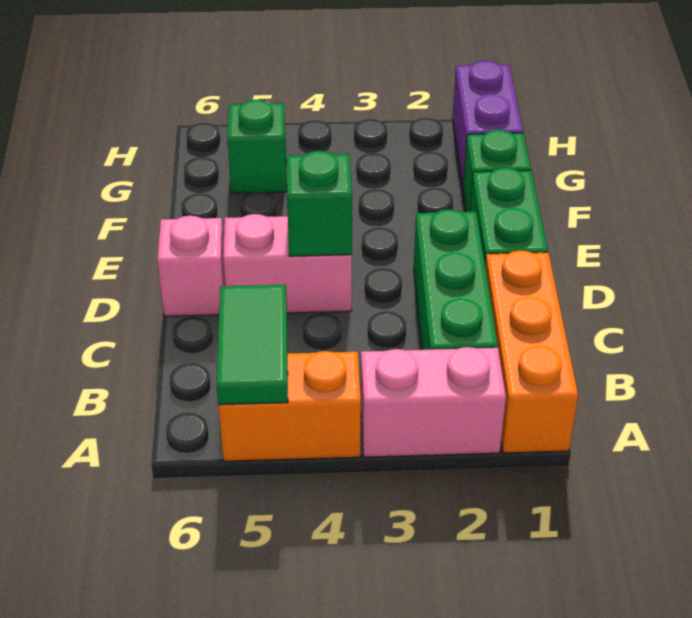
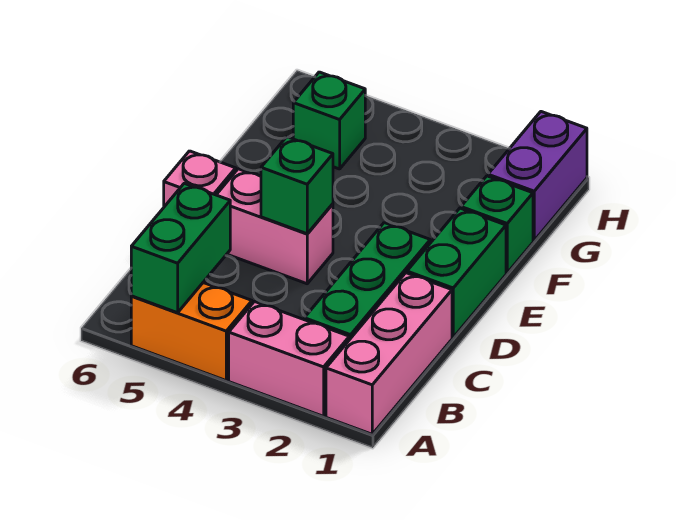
orange 1x3 brick [485,250,578,453] -> pink 1x3 brick [326,273,452,434]
green 1x2 tile [217,285,288,405] -> green 1x2 brick [131,183,230,313]

